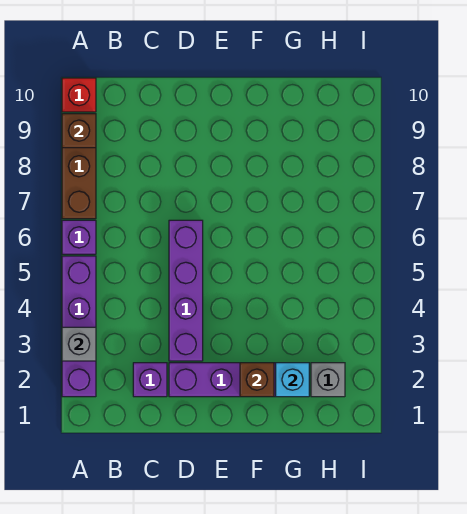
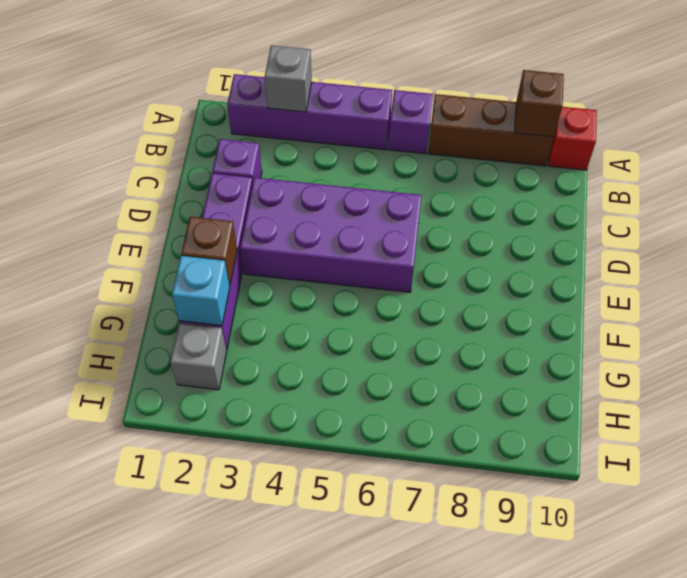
purple 1x4 brick [169,220,203,361] -> purple 2x4 brick [240,177,422,292]

